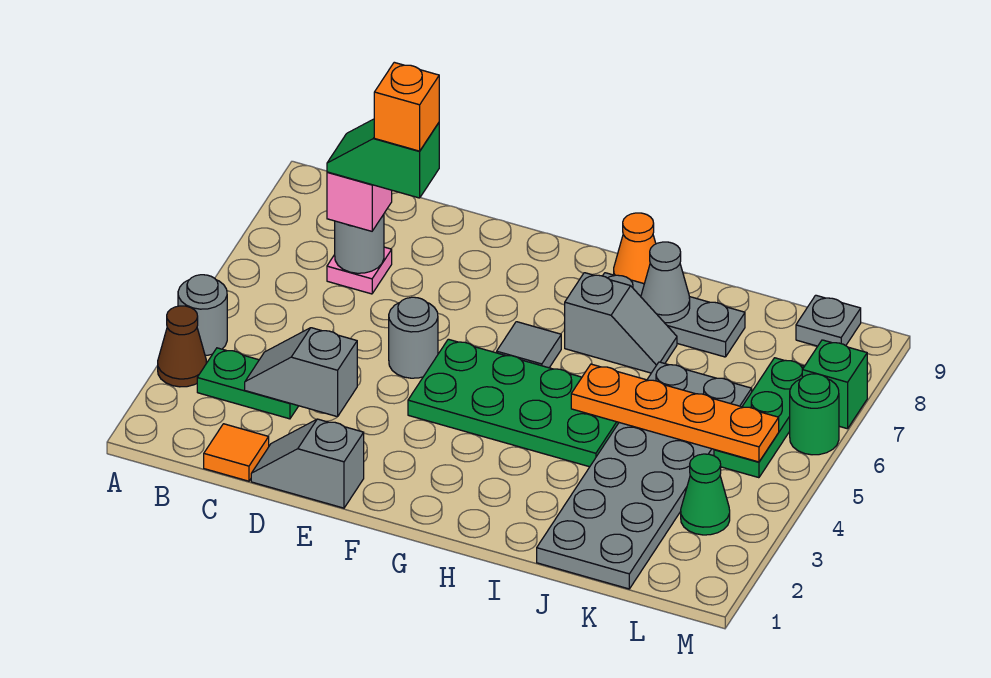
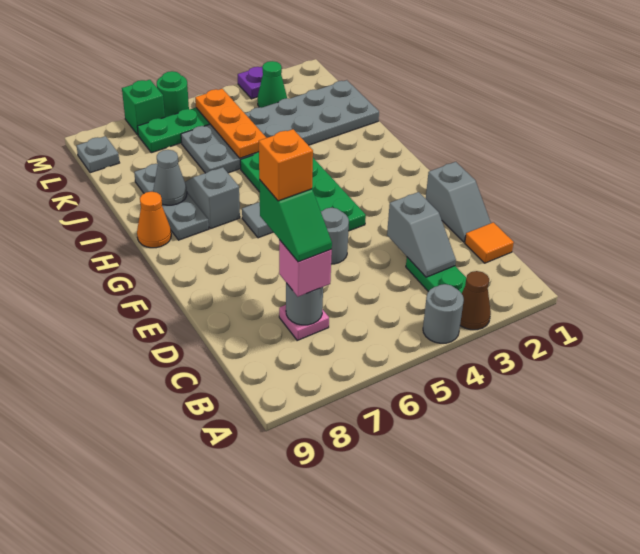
orange 1x4 plate [571,364,779,462] -> orange 1x3 plate [195,89,266,158]
none -> purple 1x1 plate [238,67,263,99]

